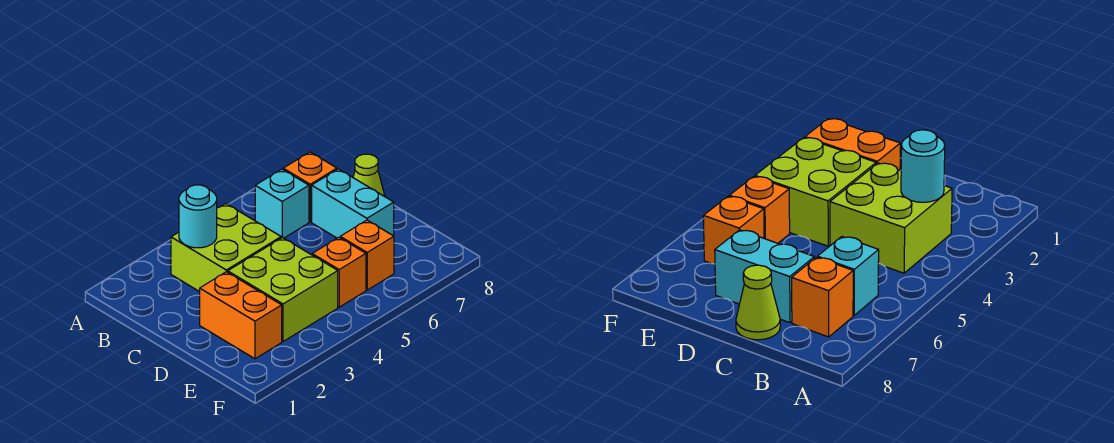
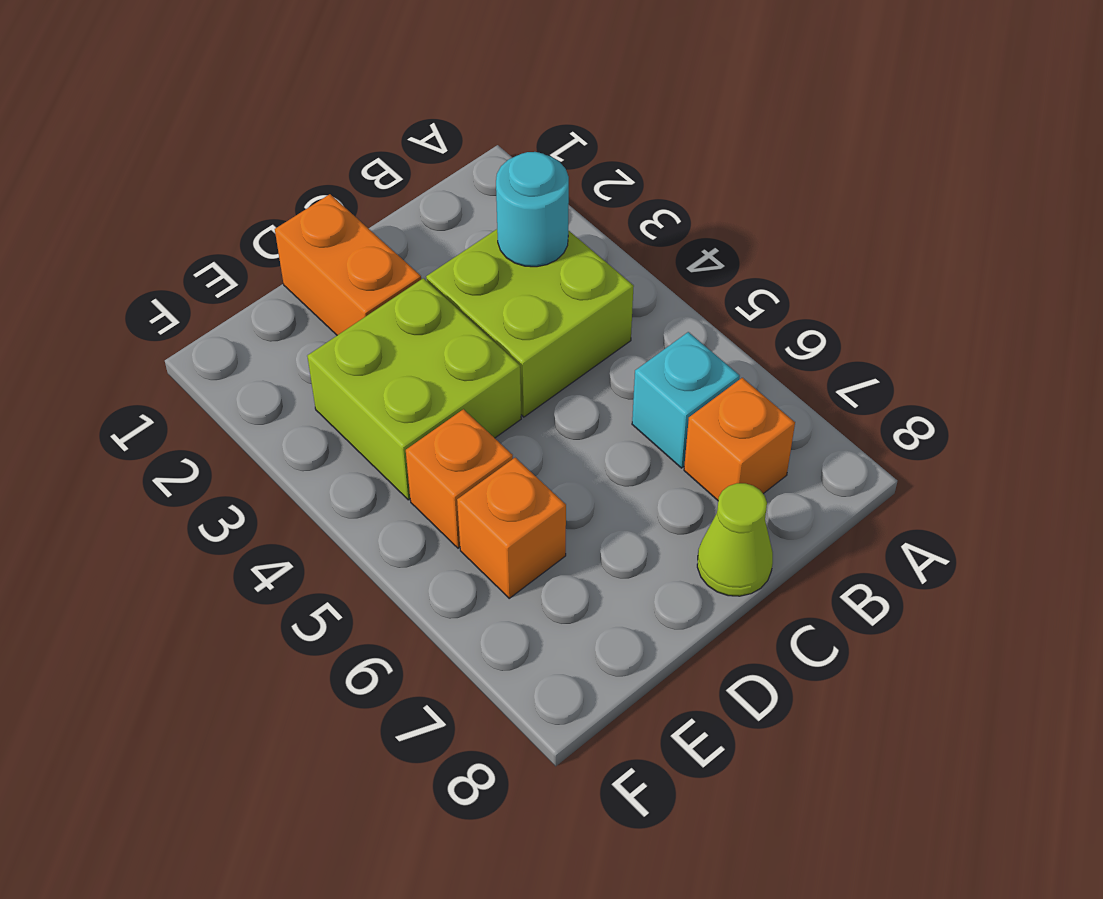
cyan 1x2 brick [312,169,394,238] -> none
orange 1x2 brick [200,272,282,359] -> orange 1x2 brick turned to [275,194,421,335]

